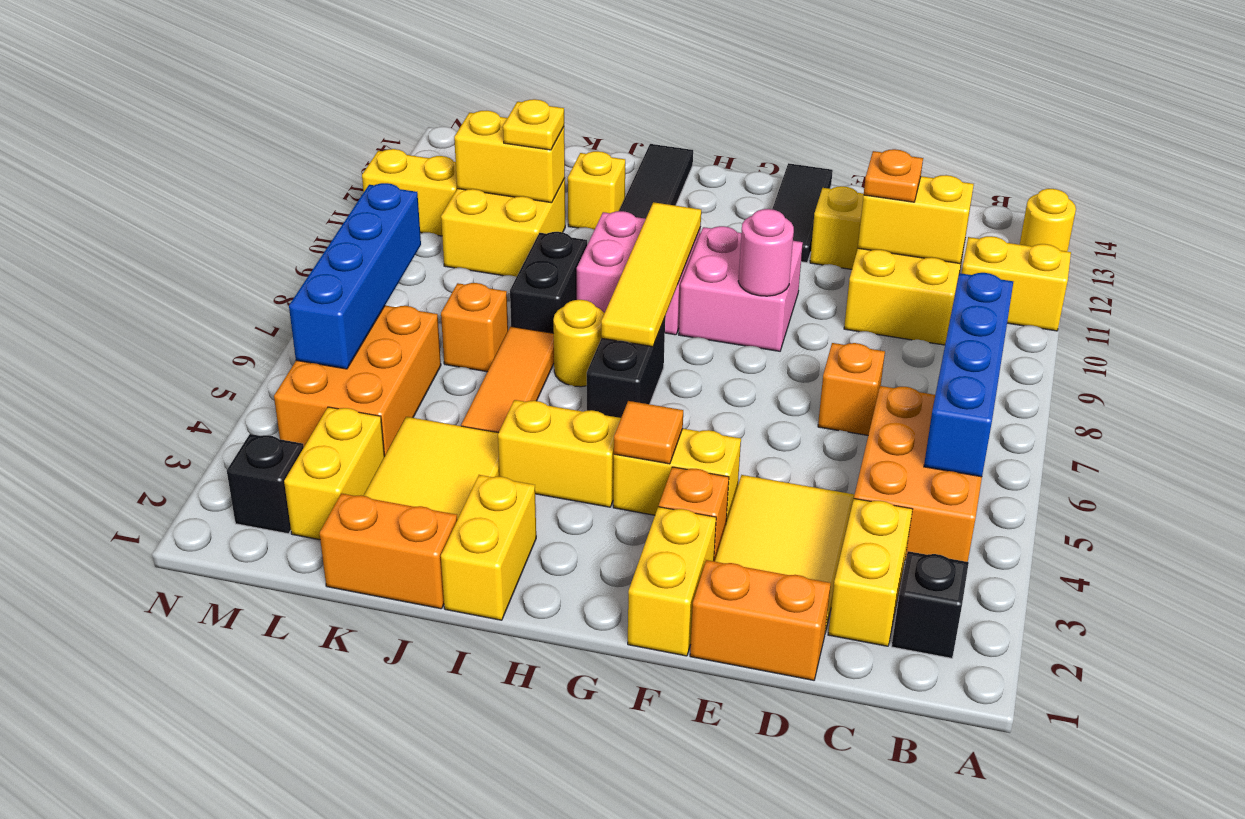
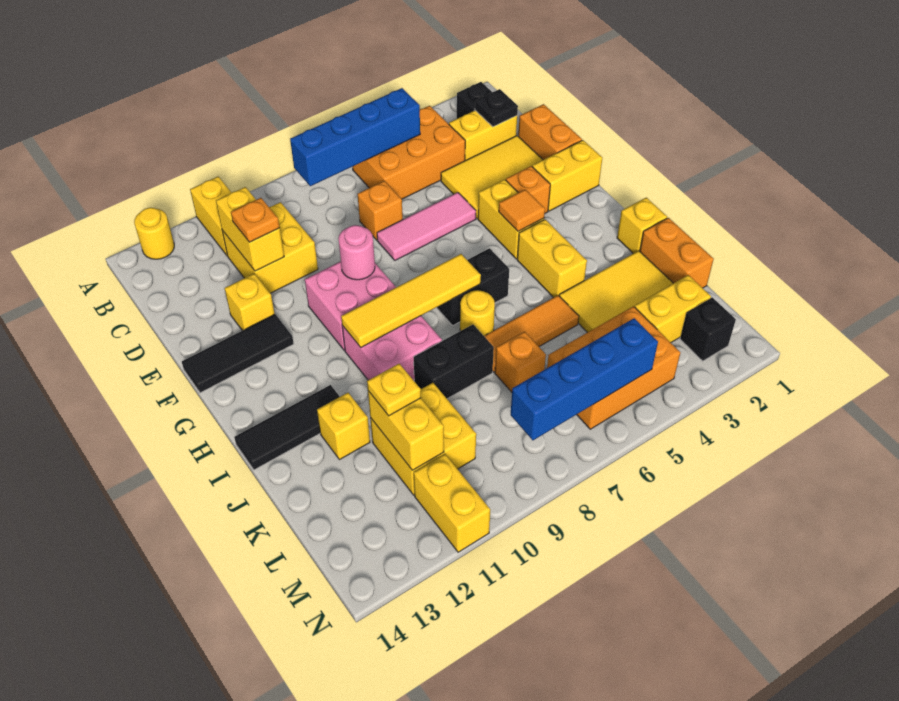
none -> black 1x1 plate [475,89,518,127]
none -> pink 1x3 tile [377,192,476,260]
yellow 1x2 brick [441,475,536,620] -> yellow 1x1 brick [617,198,667,253]

